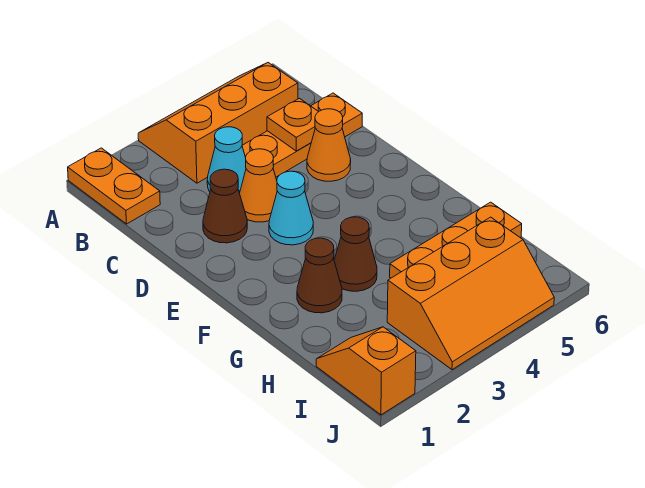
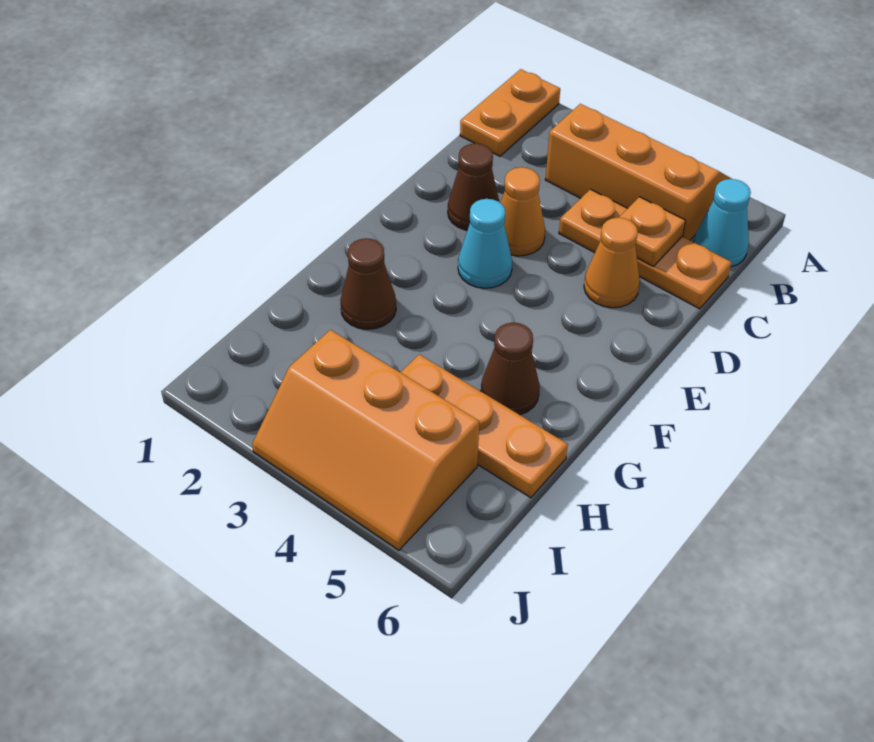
cyan 1x1 cone [207,127,246,193] -> cyan 1x1 cone moved to [694,179,751,267]
brown 1x1 cone [334,217,377,291] -> brown 1x1 cone moved to [481,323,540,415]
orange 1x2 slope [316,327,416,415] -> none

